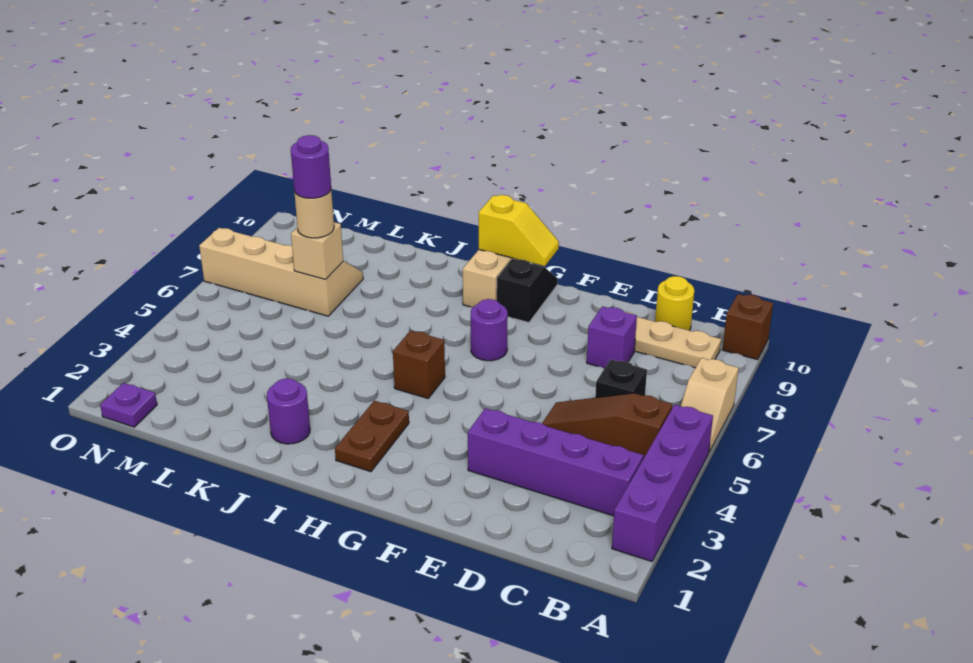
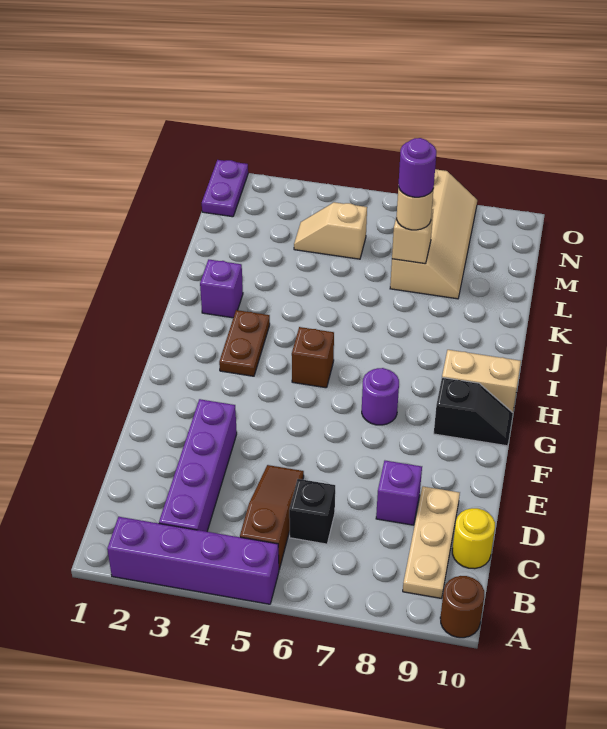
tan 1x2 slope [681,358,739,452] -> tan 1x2 slope moved to [294,202,367,259]
brown 1x1 brick [722,294,773,360] -> brown 1x1 round brick [440,576,484,638]
yellow 1x2 slope [478,195,559,266] -> none
brown 1x2 plate [335,401,409,472] -> brown 1x2 plate turned to [219,310,270,376]
purple 1x1 round brick [267,378,310,444] -> purple 1x1 brick [200,260,243,318]
purple 1x1 plate [100,383,157,427] -> purple 1x2 plate [202,160,248,217]

